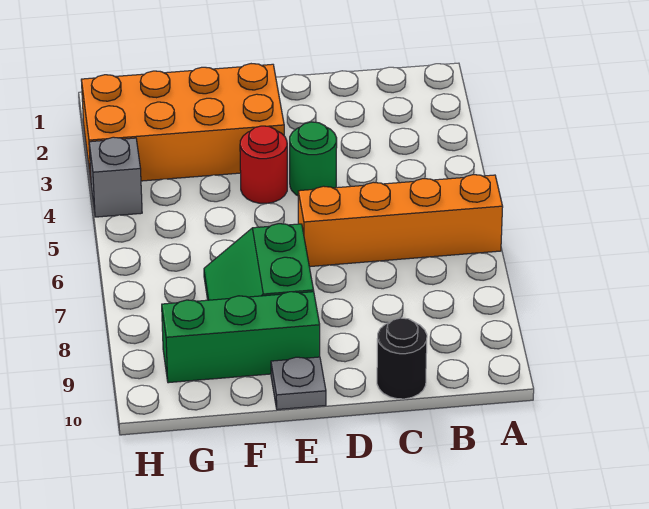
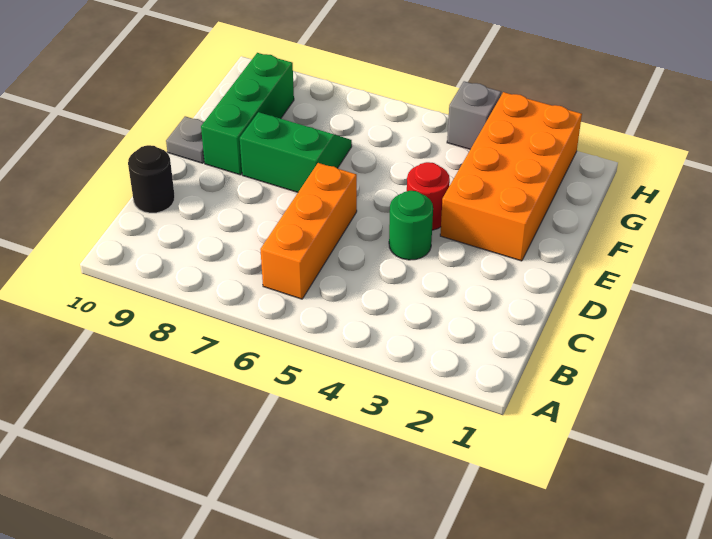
orange 1x4 brick [298,175,503,267] -> orange 1x3 brick [260,163,357,299]

